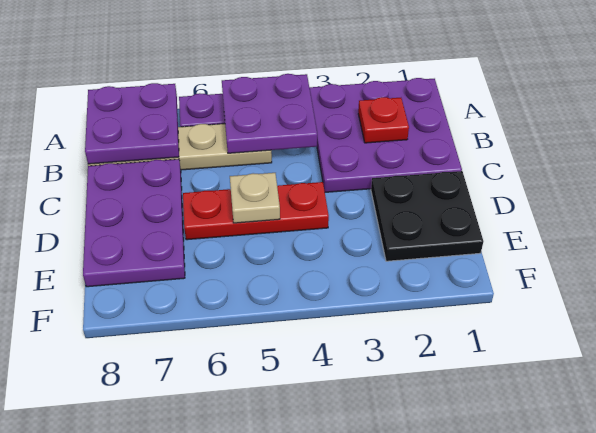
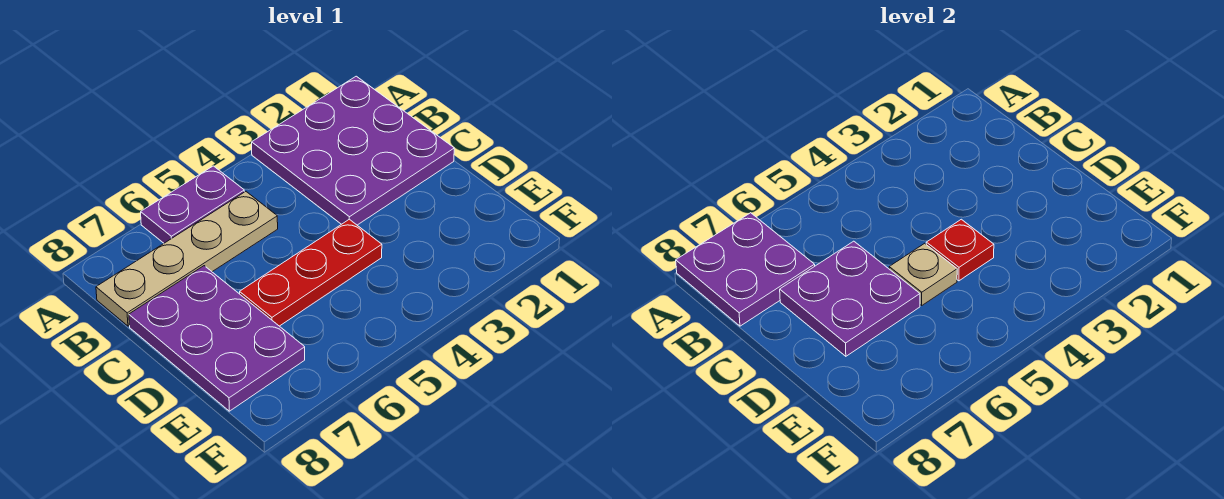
purple 2x2 plate [222,74,317,153] -> purple 2x2 plate moved to [780,241,920,356]
red 1x1 plate [358,97,409,143] -> red 1x1 plate moved to [926,219,994,281]
black 2x2 plate [371,171,483,261] -> none

